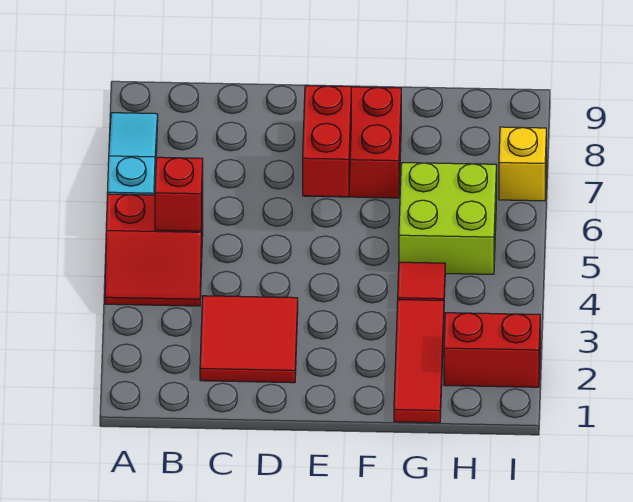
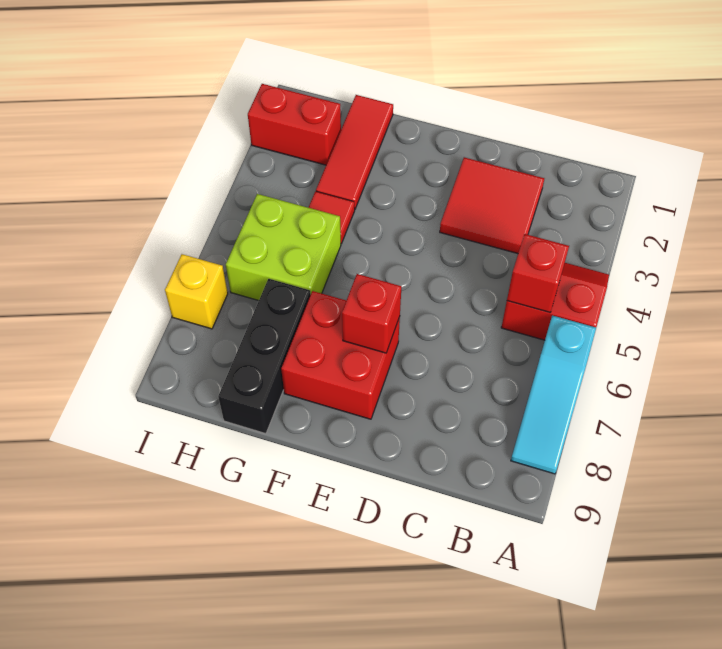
red 1x2 brick [303,86,351,197] -> red 1x1 brick [342,274,401,353]
none -> black 1x3 brick [218,279,311,434]

